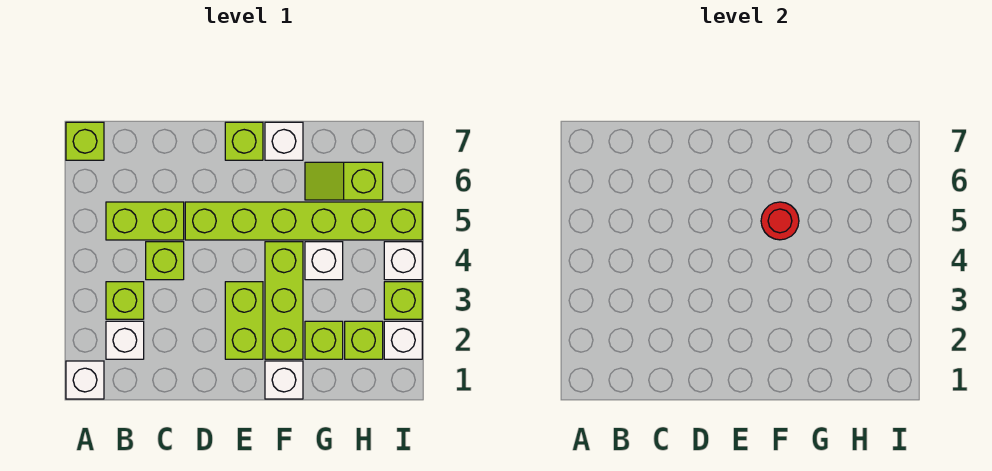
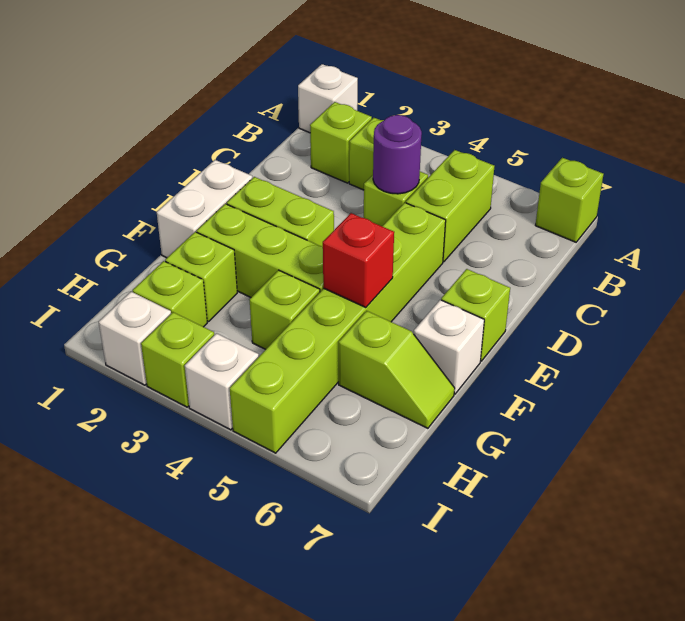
white 1x1 brick [106,321,144,359] -> lime 1x1 brick [310,102,372,183]
none -> purple 1x1 round brick [373,115,422,194]
white 1x1 brick [265,361,303,399] -> white 1x2 brick [157,160,252,258]
red 1x1 round brick [761,202,799,240] -> red 1x1 brick [323,213,394,307]
white 1x1 brick [305,242,343,280] -> lime 1x1 brick [250,270,320,349]
lime 1x2 slope [305,162,383,200] -> lime 1x2 slope turned to [339,311,455,428]

